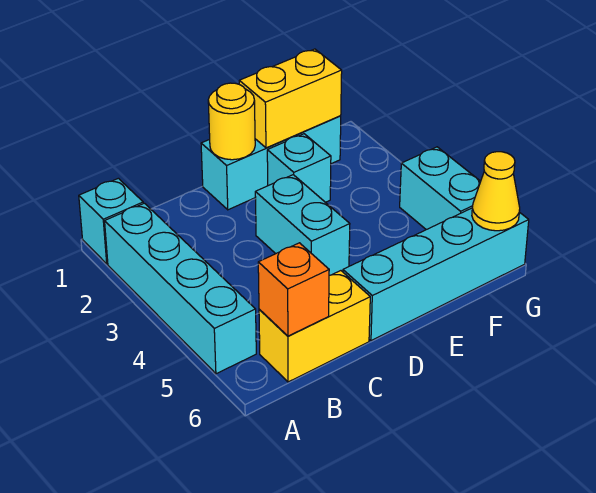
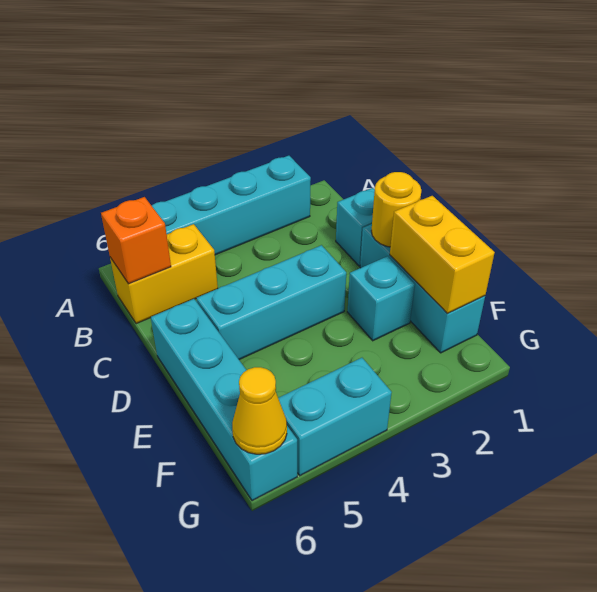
cyan 1x1 brick [79,178,143,264] -> cyan 1x1 brick moved to [336,188,375,266]
yellow 1x2 brick [259,271,370,382] -> yellow 1x2 brick turned to [110,224,218,324]
cyan 1x2 brick [255,175,350,275] -> cyan 1x3 brick [196,245,346,360]

